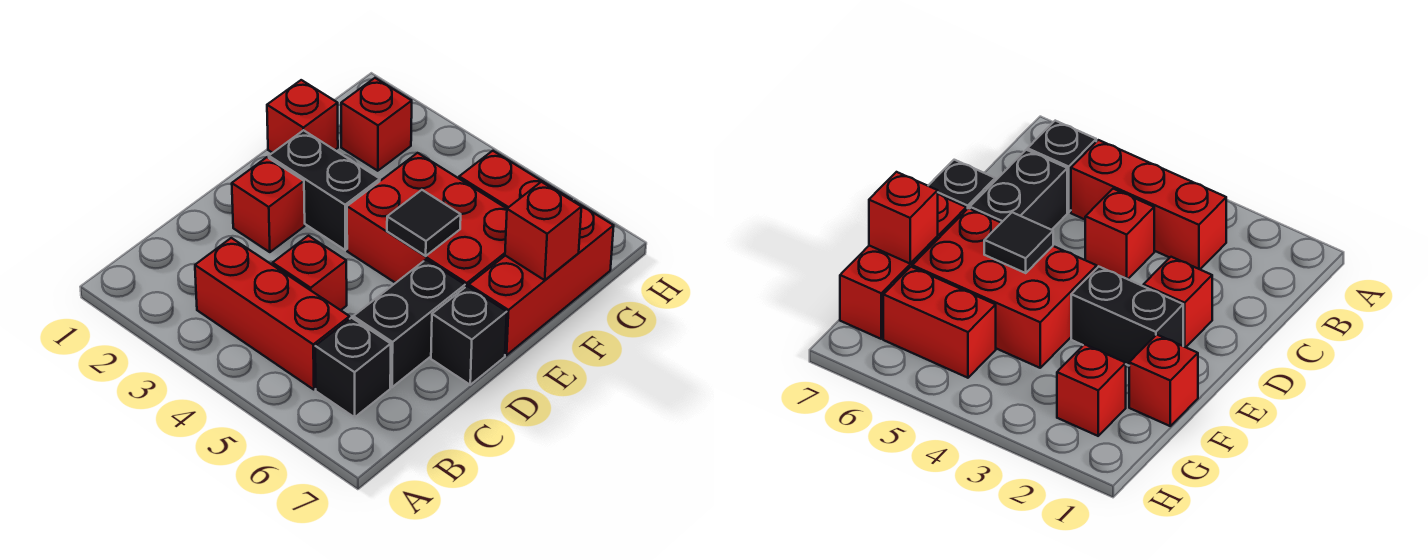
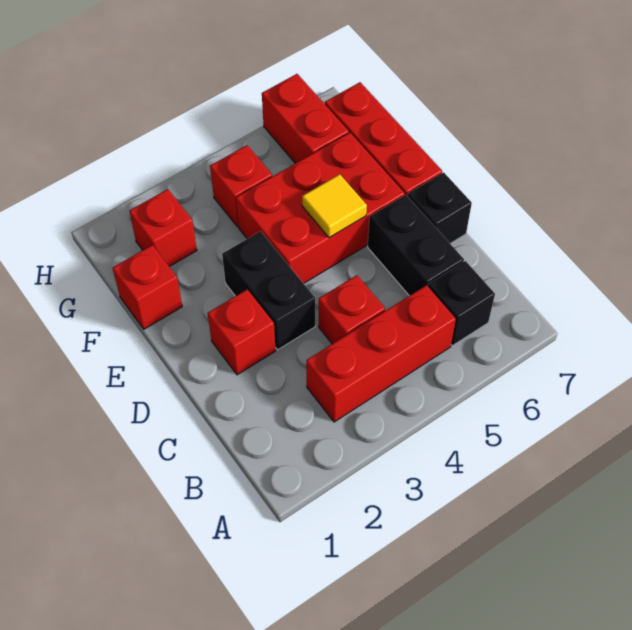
black 1x2 brick [269,130,380,250] -> black 1x2 brick turned to [222,231,315,350]
black 1x1 tile [387,190,461,256] -> yellow 1x1 tile [302,174,367,238]
red 1x1 brick [505,182,581,280] -> red 1x1 brick moved to [210,145,272,227]
red 1x2 brick [459,151,572,208] -> red 1x2 brick turned to [262,74,349,163]

